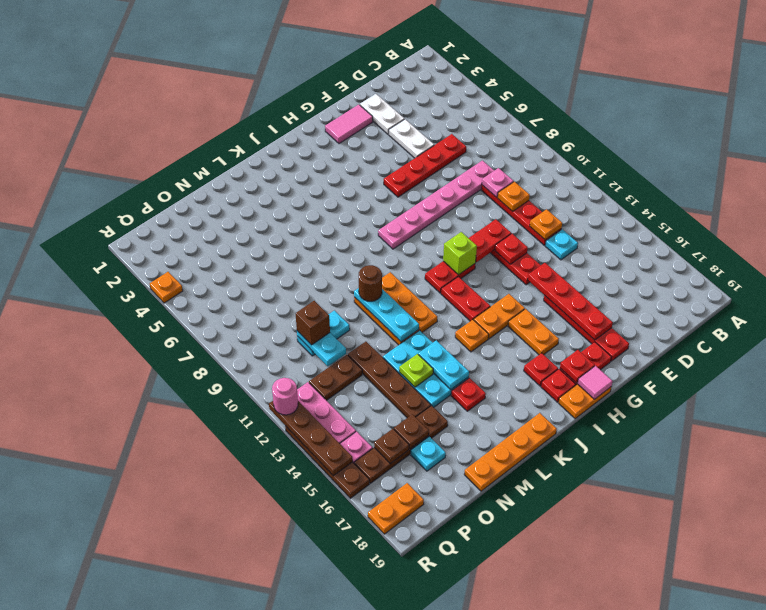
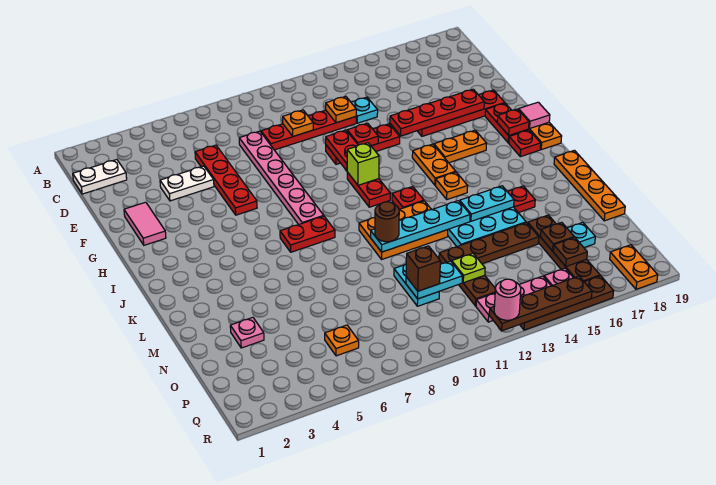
pink 1x1 plate [482,168,514,197] -> pink 1x1 plate moved to [230,317,264,348]
white 1x2 plate [360,94,404,134] -> white 1x2 plate moved to [73,160,127,194]
red 1x2 plate [441,277,490,321] -> red 1x2 plate moved to [280,216,335,252]
red 1x1 plate [524,353,558,386] -> red 1x1 plate moved to [392,187,424,209]
cyan 1x3 plate [354,288,419,342] -> cyan 1x4 plate [371,201,470,252]
lime 1x1 plate [399,354,433,387] -> lime 1x1 plate moved to [452,253,485,283]
orange 1x1 plate [150,272,183,303] -> orange 1x1 plate moved to [325,325,359,356]

